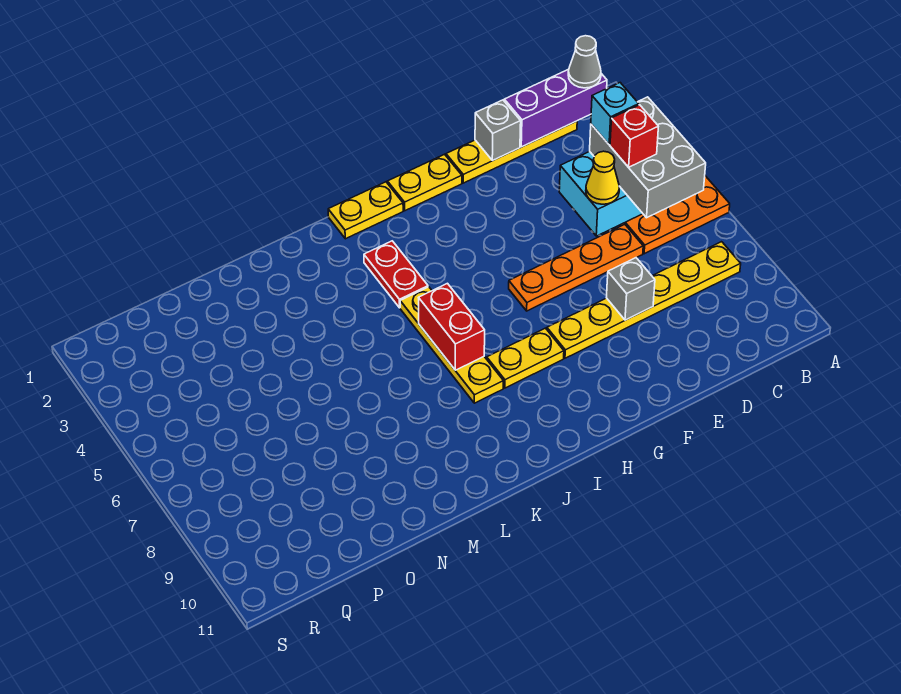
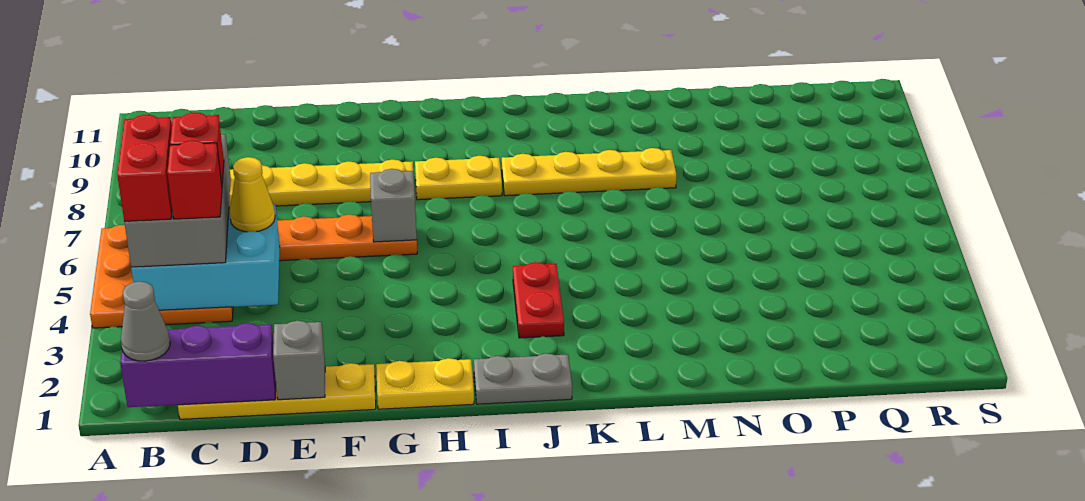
cyan 1x1 brick [591,83,639,145] -> red 1x1 brick [167,141,222,219]
grey 1x1 brick [606,258,655,320] -> grey 1x1 brick moved to [370,169,417,242]
yellow 1x2 plate [328,182,403,239] -> grey 1x2 plate [474,353,572,404]
yellow 1x4 plate [400,287,503,403] -> yellow 1x4 plate turned to [502,148,676,196]
red 1x2 brick [419,283,485,370] -> red 1x2 brick moved to [117,115,172,221]

